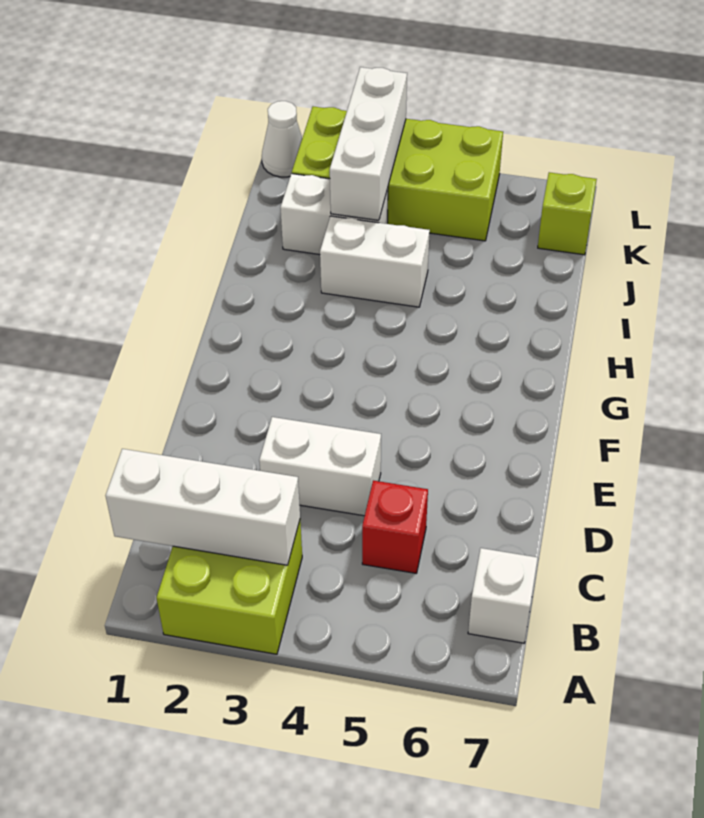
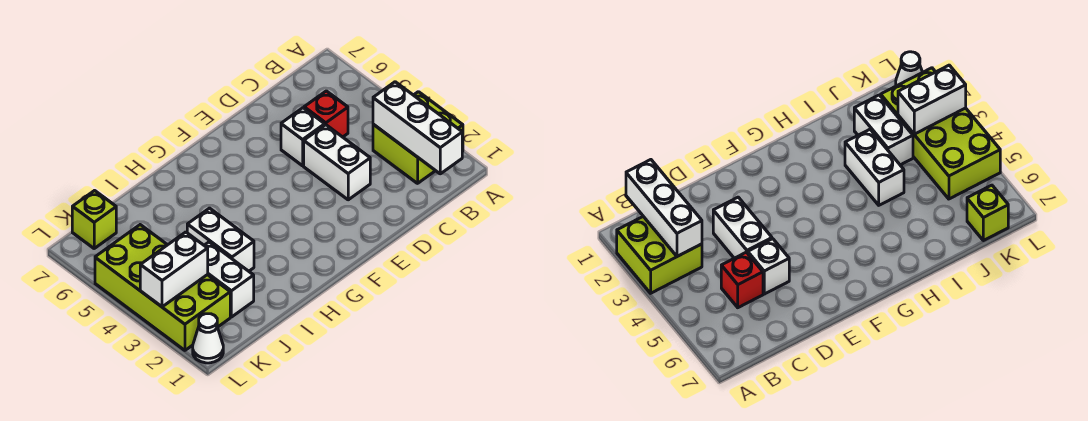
white 1x1 brick [468,548,538,643] -> white 1x1 brick moved to [281,108,325,166]
white 1x3 brick [330,67,407,220] -> white 1x2 brick [140,232,208,307]

